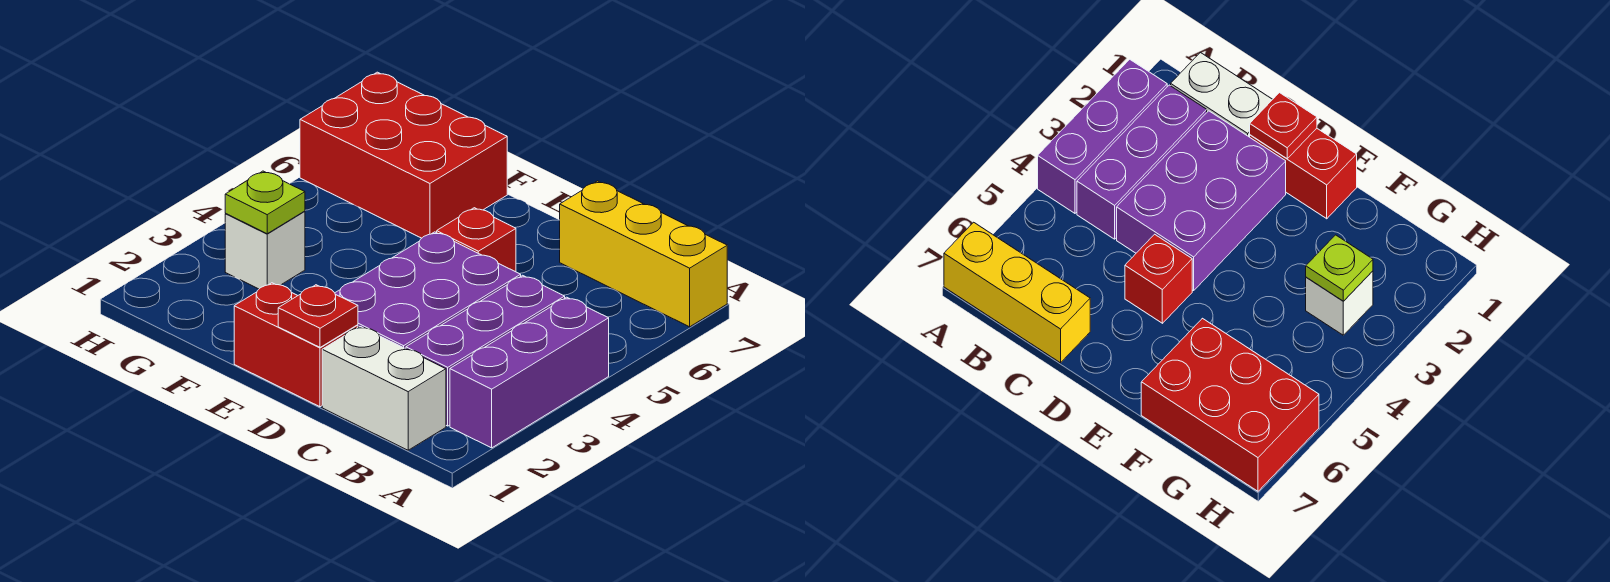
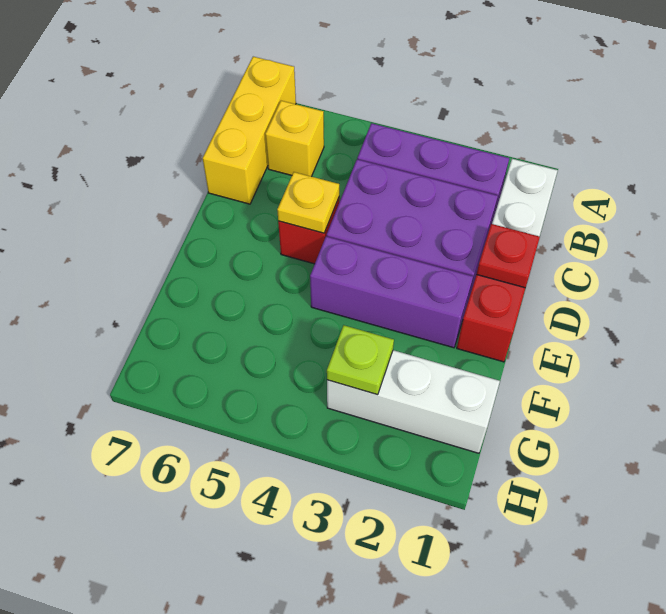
purple 1x3 brick [450,297,609,448] -> purple 1x3 brick moved to [310,236,473,348]
none -> yellow 1x1 brick [265,101,324,176]
none -> yellow 1x1 plate [277,172,339,233]
red 2x3 brick [300,72,507,238] -> none
white 1x1 brick [225,211,305,289] -> white 1x3 brick [327,350,500,453]

